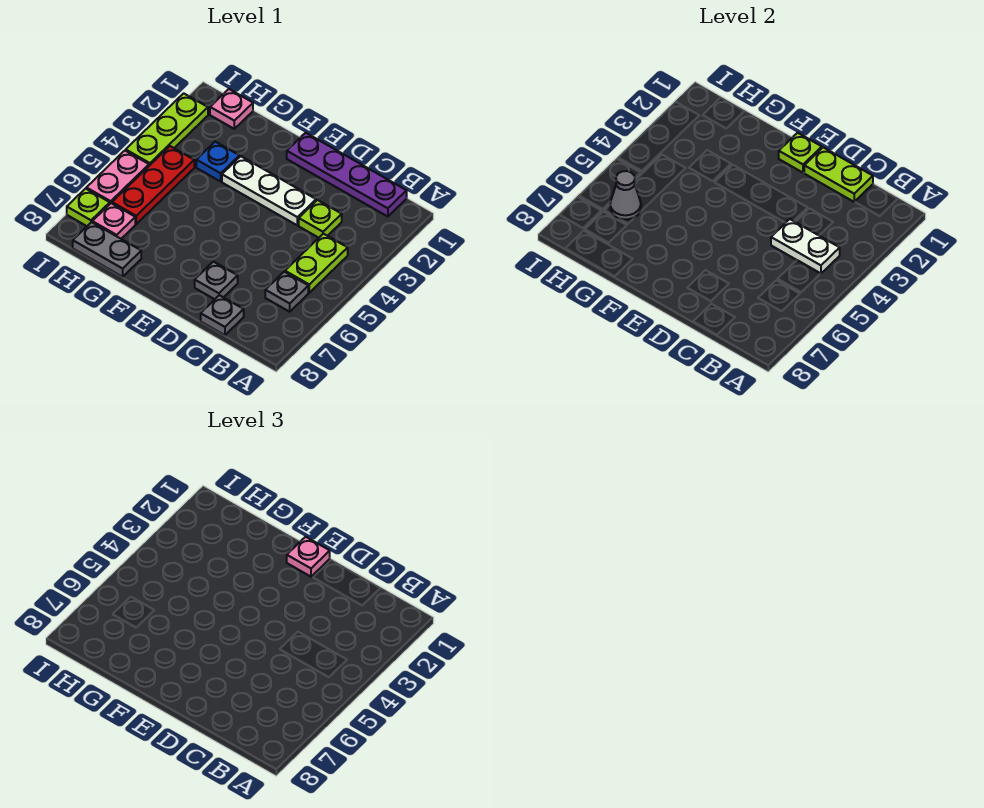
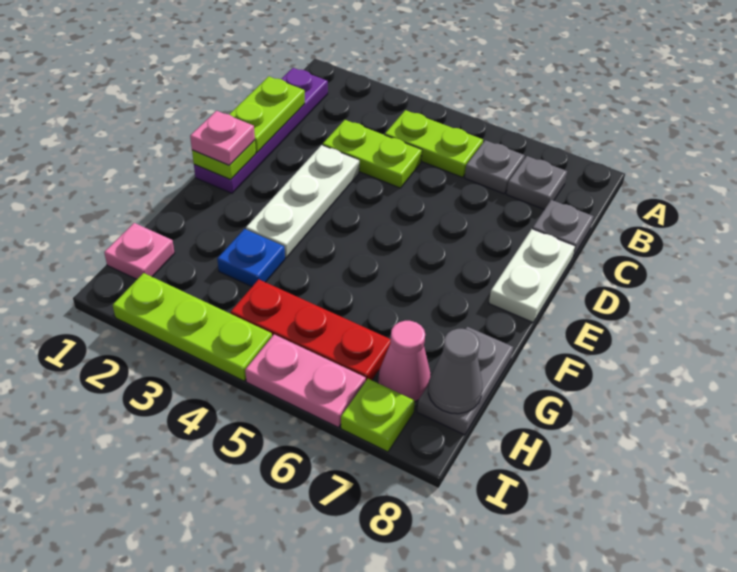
white 1x2 plate [771,219,840,274] -> white 1x2 plate moved to [489,229,575,322]
lime 1x1 plate [299,200,342,238] -> lime 1x2 plate [323,120,422,188]
grey 1x1 plate [195,262,238,299] -> grey 1x1 plate moved to [506,156,567,210]
grey 1x1 cone [610,171,641,219] -> grey 1x1 cone moved to [428,329,482,414]
pink 1x1 plate [92,203,135,239] -> pink 1x1 cone [378,321,431,402]

